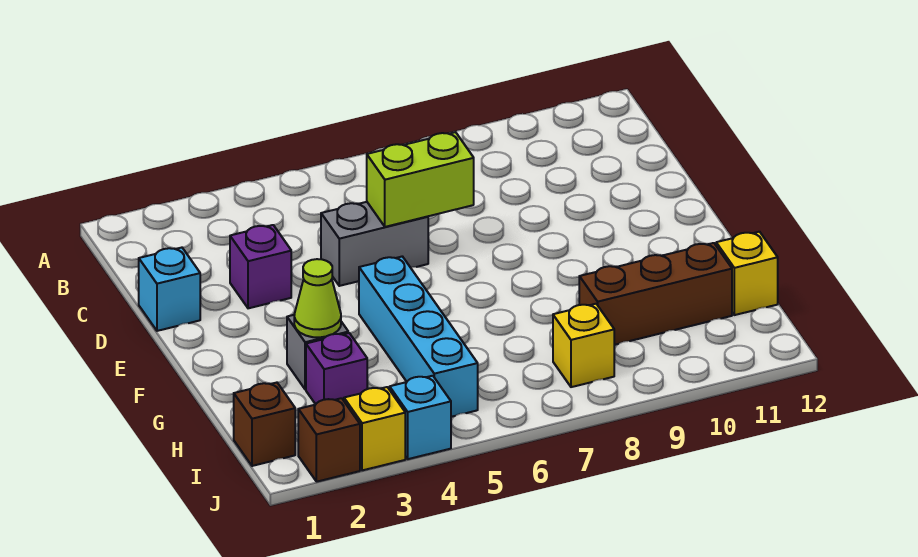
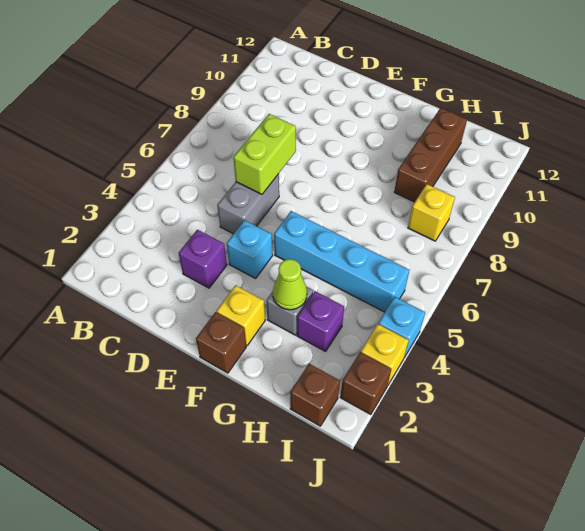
cyan 1x1 brick [139,248,200,331] -> cyan 1x1 brick moved to [227,220,273,278]
none -> brown 1x1 brick [196,312,246,373]
yellow 1x1 brick [716,232,778,315] -> yellow 1x1 brick moved to [217,285,265,345]

